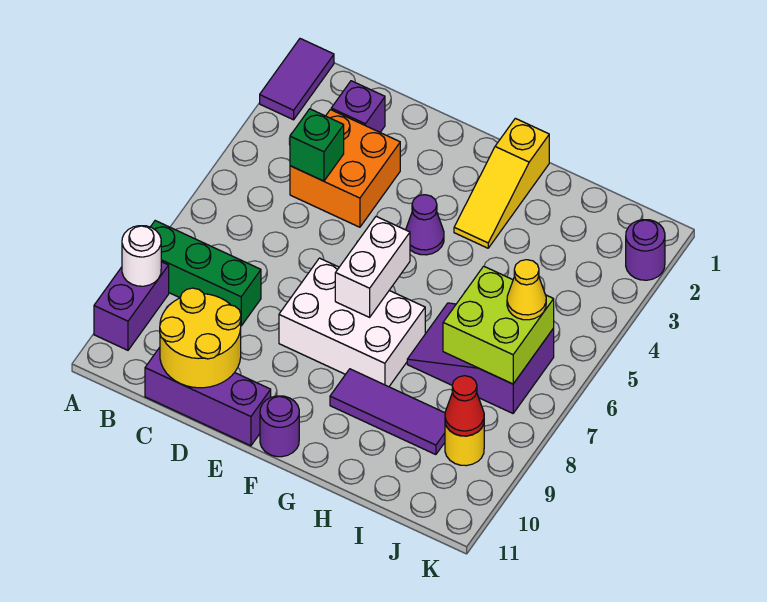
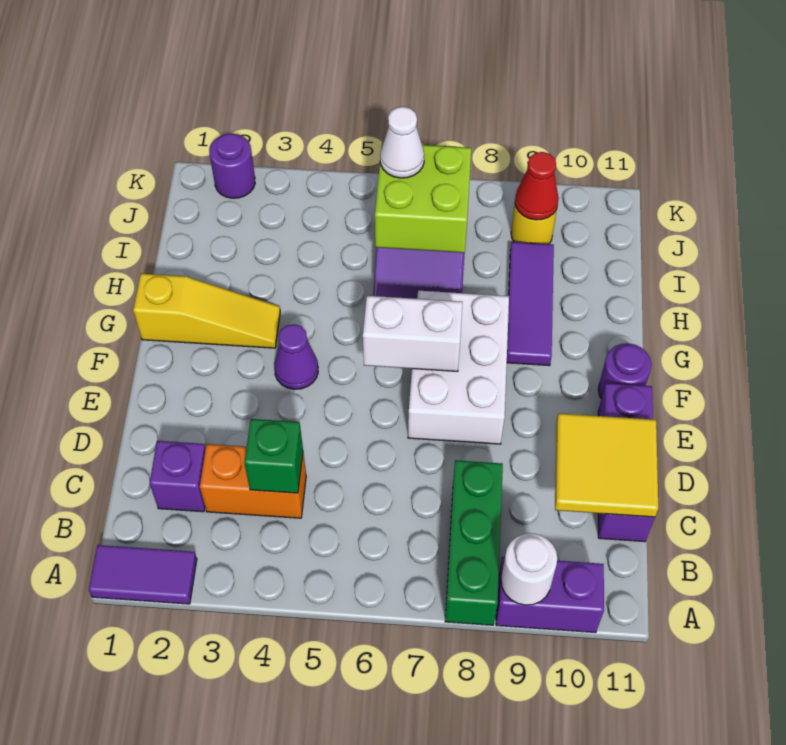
orange 2x2 brick [290,110,400,227] -> orange 1x2 brick [200,444,306,518]
yellow 2x2 round brick [160,288,241,388] -> yellow 2x2 tile [555,413,658,517]
yellow 1x1 cone [507,260,546,320] -> white 1x1 cone [380,107,424,178]

